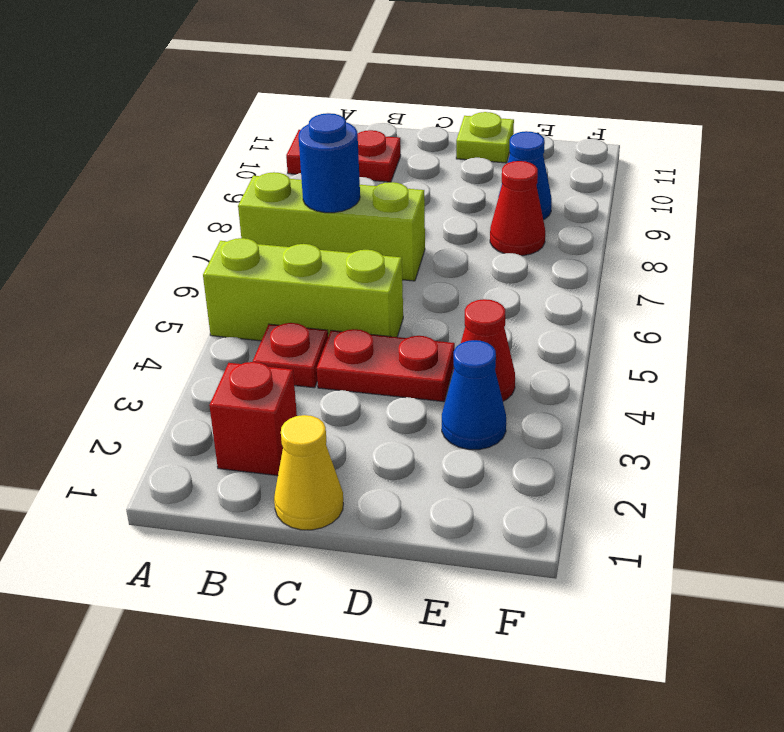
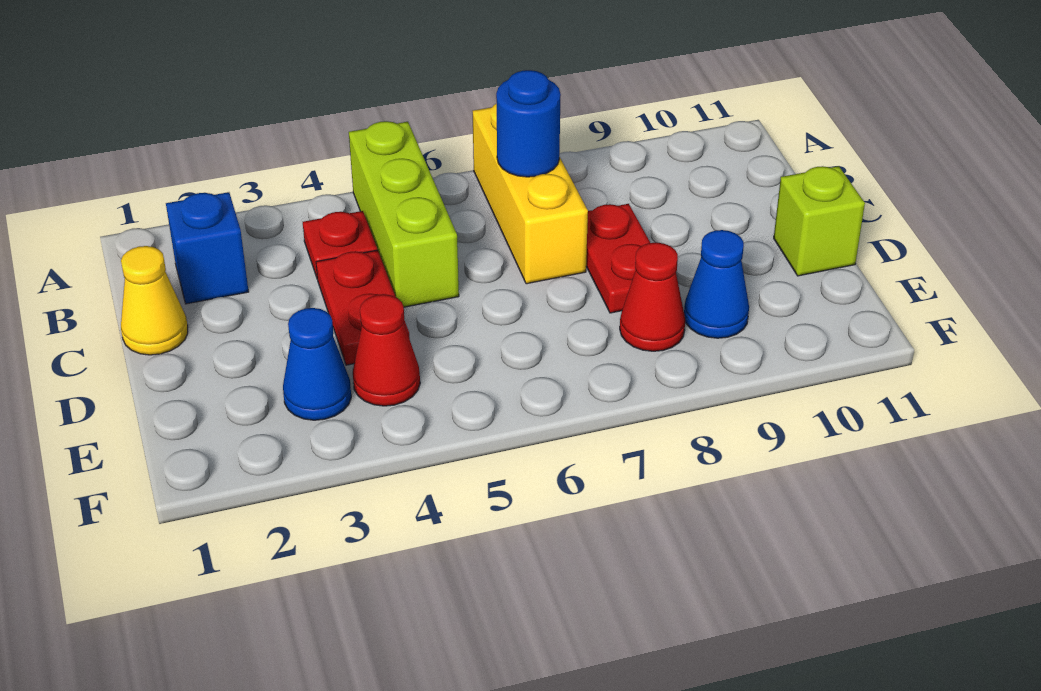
lime 1x3 brick [238,172,425,281] -> yellow 1x3 brick [473,104,588,284]
red 1x2 plate [286,130,401,182] -> red 1x2 plate moved to [586,204,650,313]
red 1x1 brick [209,362,297,476] -> blue 1x1 brick [166,192,249,304]
lime 1x1 plate [456,112,514,163] -> lime 1x1 brick [774,166,865,276]

